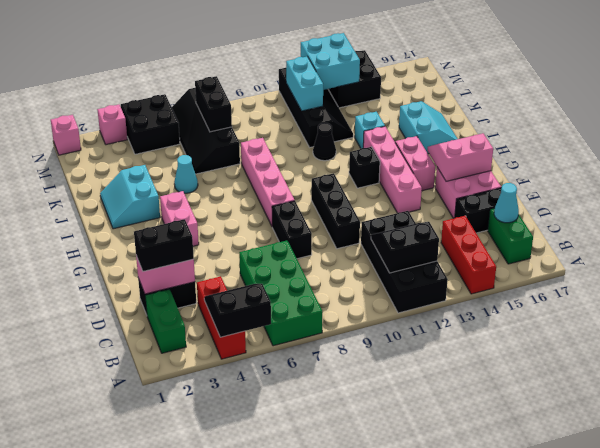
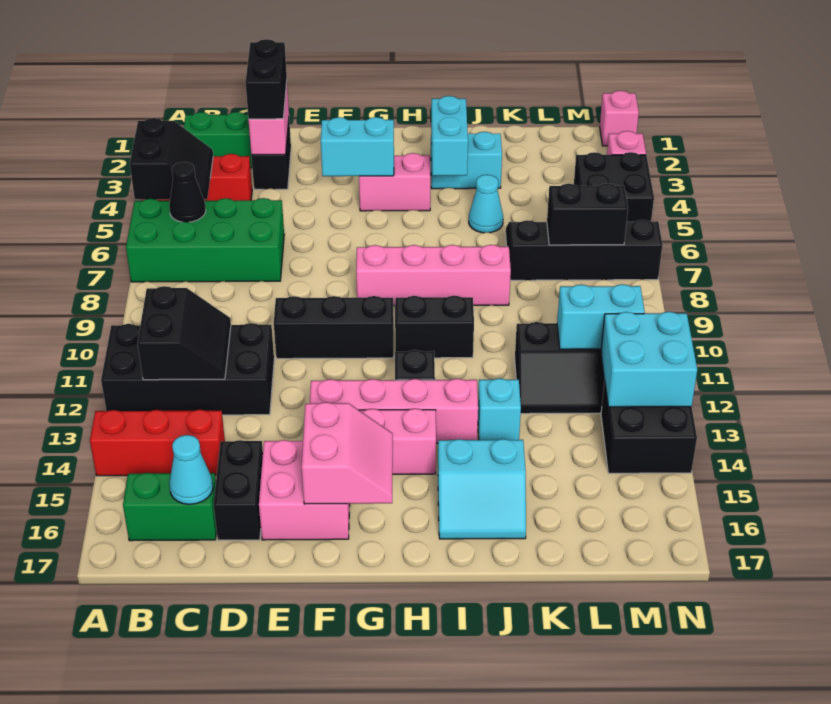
black 1x2 brick [272,201,312,259] -> black 1x2 brick moved to [395,296,474,358]
none -> cyan 1x2 brick [321,117,394,176]
none -> cyan 1x2 brick [431,96,468,176]
black 1x1 cone [313,123,336,161] -> black 1x1 cone moved to [169,162,206,222]

